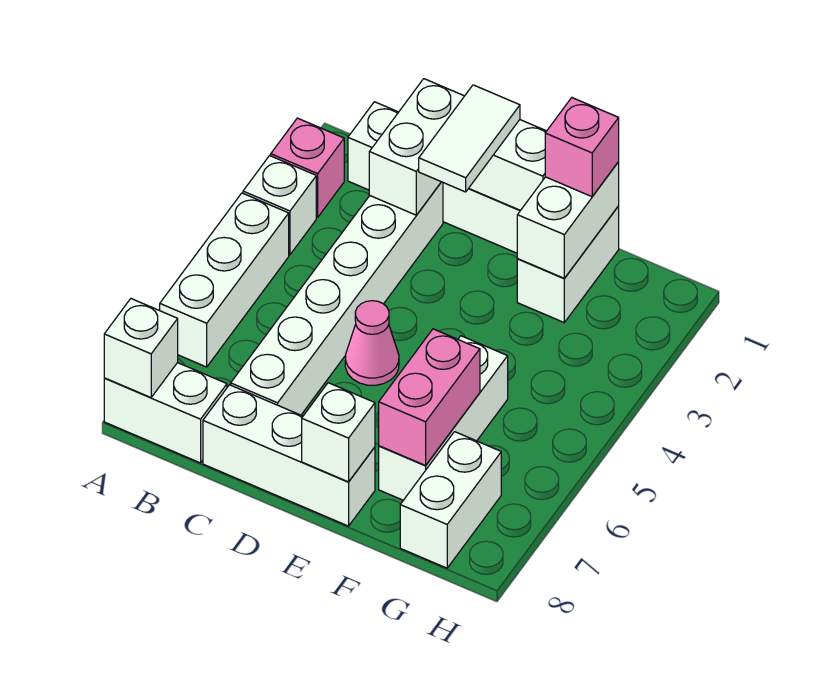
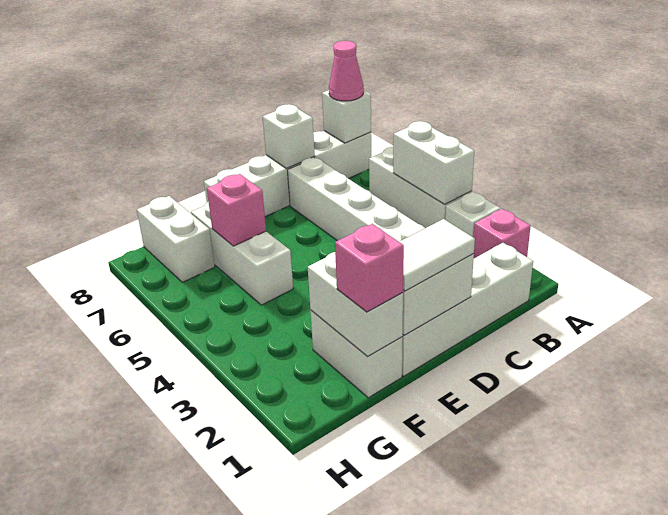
white 1x2 brick [369,79,464,215] -> white 1x2 brick moved to [393,121,474,204]
white 1x2 tile [419,85,520,192] -> white 1x2 tile turned to [400,219,475,291]
pink 1x1 cone [345,301,399,385] -> pink 1x1 cone moved to [329,41,364,101]
white 1x1 brick [302,383,375,482] -> white 1x1 brick moved to [263,104,315,169]
pink 1x2 brick [379,329,480,465] -> pink 1x1 brick [207,174,266,246]

